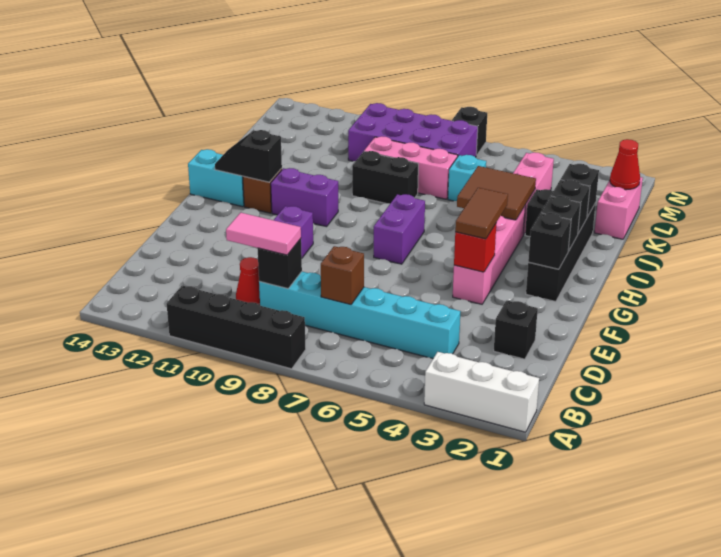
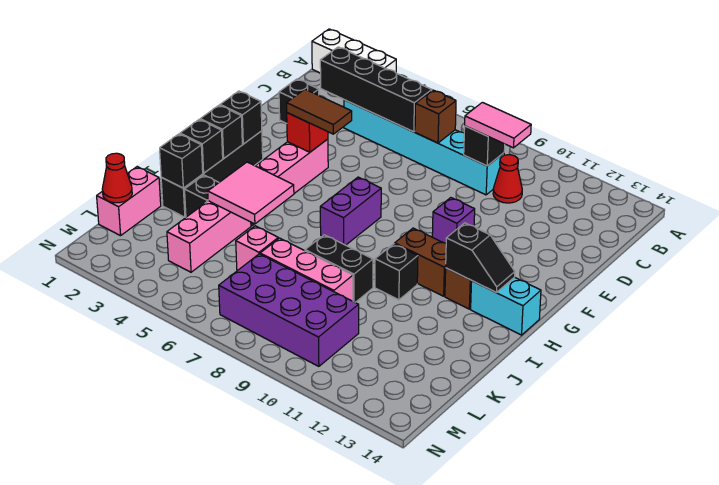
black 1x4 brick [167,286,306,369] -> black 1x4 brick moved to [320,47,432,132]
brown 1x2 tile [455,188,508,239] -> brown 1x2 tile turned to [287,89,352,134]
purple 1x2 brick [271,168,338,227] -> brown 1x2 brick [395,228,446,296]
brown 2x2 tile [457,166,536,220] -> pink 2x2 tile [208,162,294,224]
cyan 1x1 brick [448,155,486,201] -> pink 1x1 brick [236,226,278,270]
black 1x1 brick [452,107,487,155] -> black 1x1 brick moved to [375,244,418,300]

